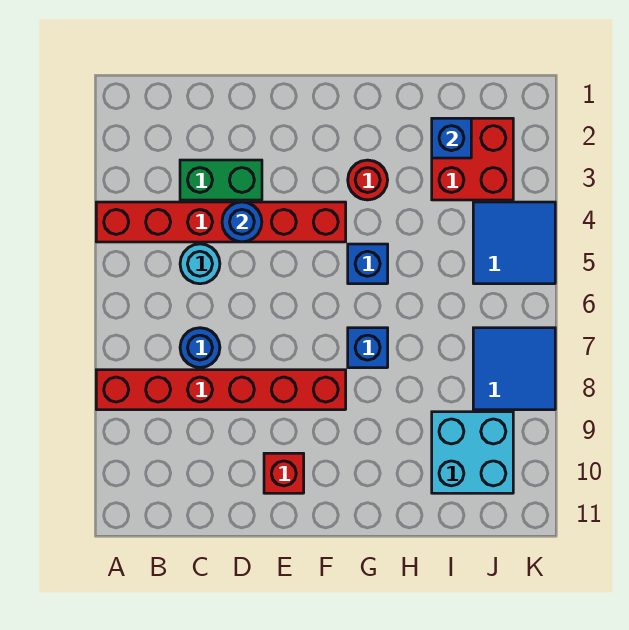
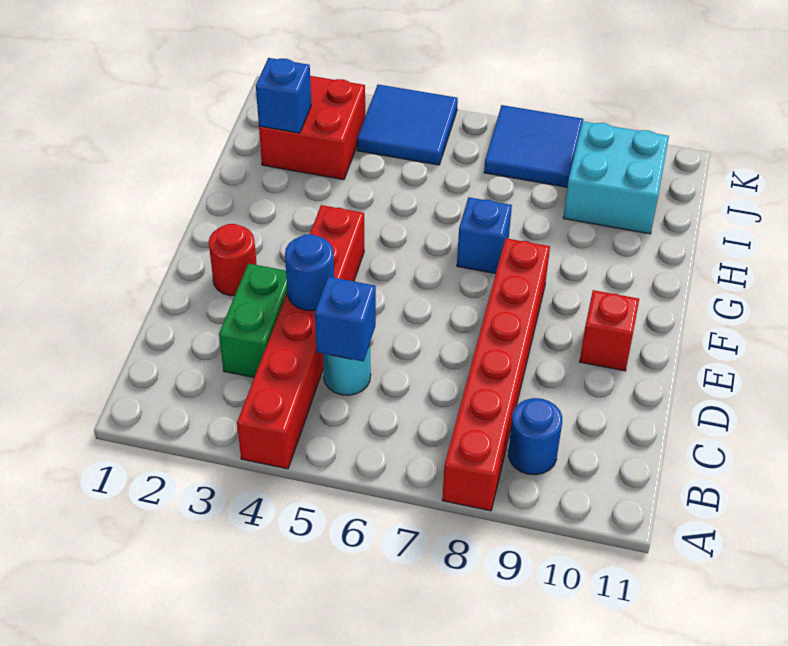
blue 1x1 round brick [180,328,220,368] -> blue 1x1 round brick moved to [508,398,562,475]
red 1x1 round brick [348,160,388,200] -> red 1x1 round brick moved to [209,224,257,296]
blue 1x1 brick [348,244,388,284] -> blue 1x1 brick moved to [315,277,376,362]

